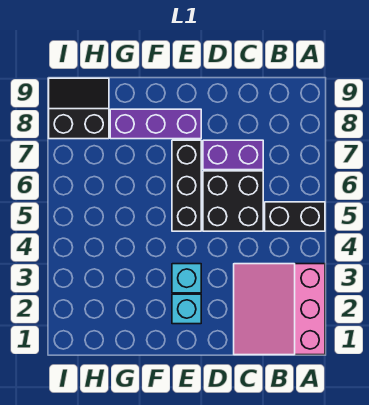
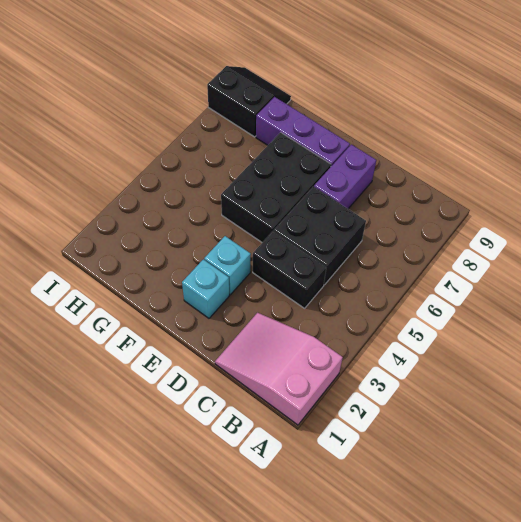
pink 3x3 slope [234,264,325,355] -> pink 2x3 slope [215,313,343,425]
black 1x2 brick [265,202,325,231] -> black 1x2 brick moved to [253,231,326,308]
purple 1x2 brick [203,140,263,170] -> purple 1x2 brick turned to [314,144,376,209]
black 1x3 brick [172,140,201,231] -> black 2x3 brick [221,132,331,242]

